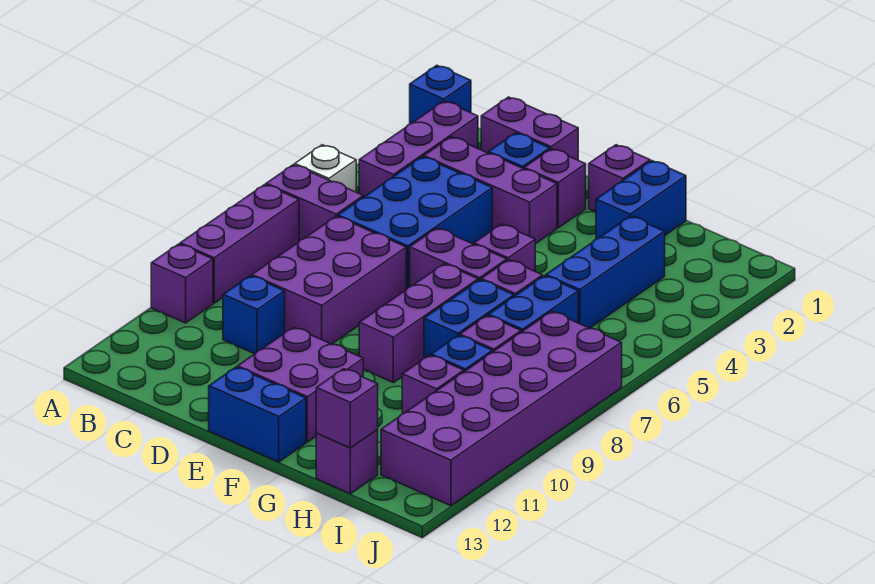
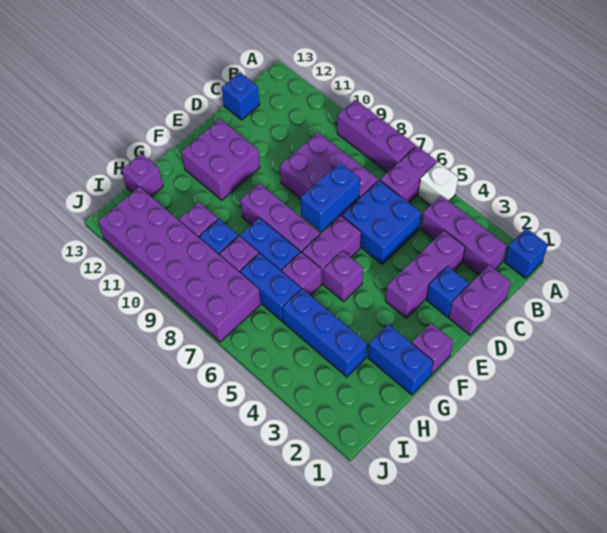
purple 1x1 brick [151,244,213,323] -> none
blue 2x3 brick [338,157,492,289] -> blue 2x2 brick [342,180,421,264]
blue 1x1 brick [223,276,285,354] -> blue 1x1 brick moved to [222,72,259,120]
purple 1x1 brick [524,149,586,228] -> none
blue 1x2 brick [209,367,306,462] -> blue 1x2 brick moved to [301,163,360,231]
purple 1x1 brick [316,369,378,448] -> none

